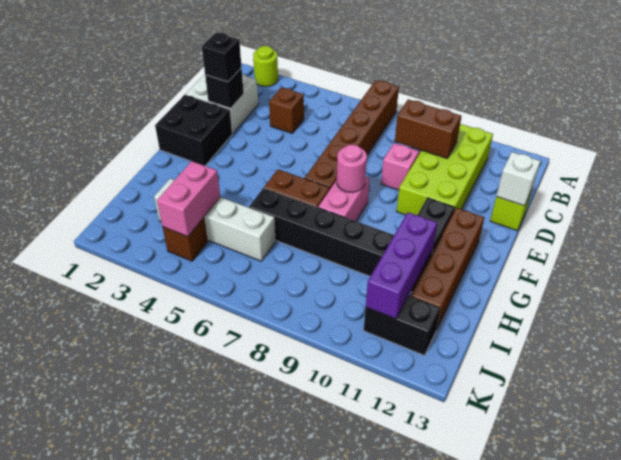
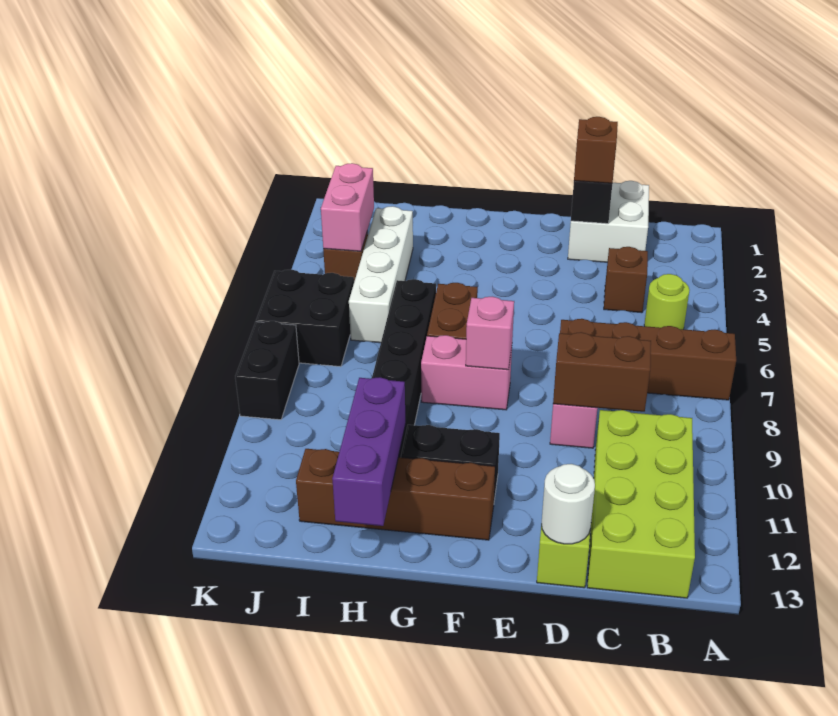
lime 1x1 round brick [253,46,278,87] -> lime 1x1 round brick moved to [644,274,690,329]
brown 1x6 brick [305,80,399,189] -> brown 1x4 brick [560,319,736,400]
lime 2x4 brick [397,124,493,215] -> lime 2x4 brick turned to [587,410,695,598]
brown 1x2 brick [395,99,461,158] -> brown 1x2 brick turned to [553,332,651,412]
black 1x1 brick [202,33,241,82] -> brown 1x1 brick [574,117,618,183]
white 1x1 brick [496,152,540,206] -> white 1x1 round brick [541,464,595,544]
black 2x2 brick [155,95,232,166] -> black 2x2 brick moved to [256,269,354,367]
pink 1x1 round brick [337,145,367,192] -> pink 1x1 brick [466,297,514,370]
purple 1x3 brick [366,212,437,319] -> purple 1x3 brick turned to [332,377,405,526]
pink 1x2 brick [157,161,220,237] -> pink 1x2 brick turned to [321,163,374,251]
black 1x2 brick [364,295,441,355] -> black 1x2 brick moved to [235,321,299,420]

